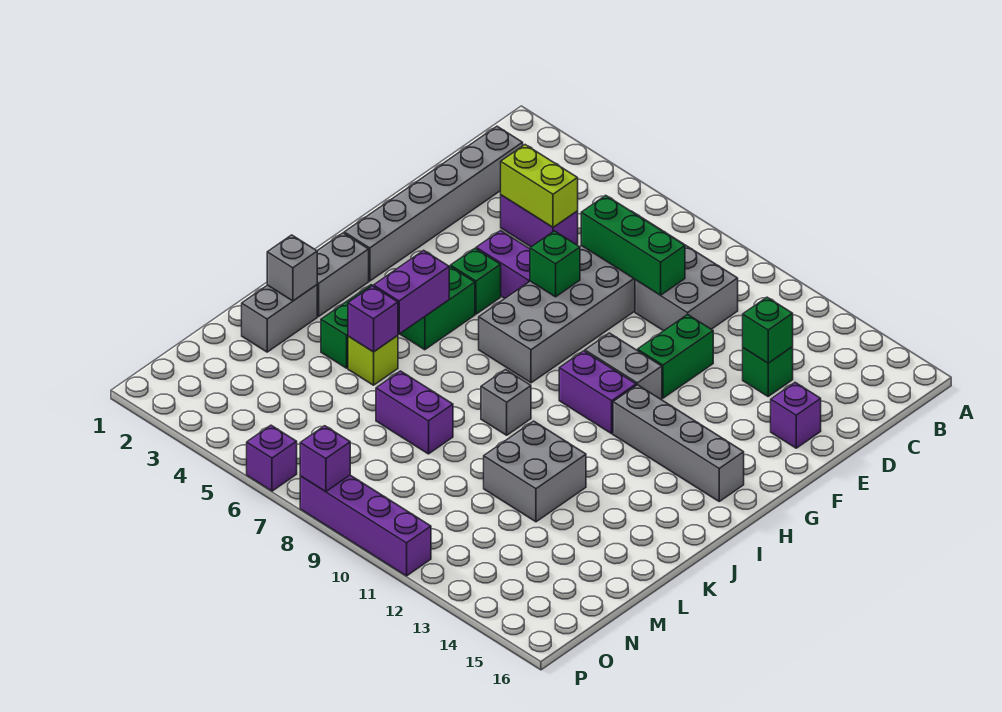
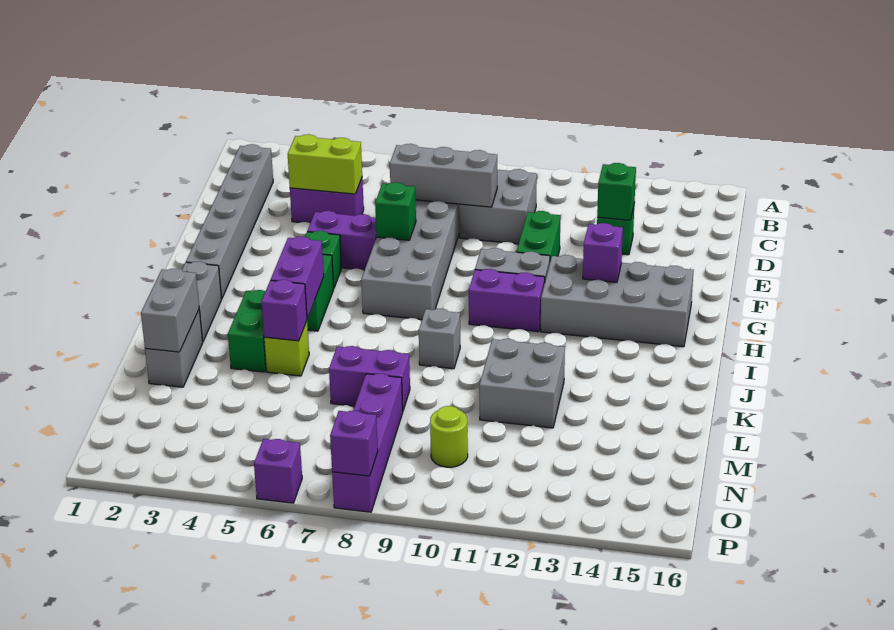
green 1x3 brick [581,195,685,295] -> grey 1x3 brick [390,144,497,207]
purple 1x1 brick [771,383,821,448] -> purple 1x1 brick moved to [583,223,623,282]
grey 1x4 brick [613,385,744,501] -> grey 2x4 brick [541,255,694,347]
grey 1x1 brick [267,235,317,301] -> grey 1x2 brick [141,269,199,352]
none -> lime 1x1 round brick [430,406,468,467]
purple 1x4 brick [300,475,431,576] -> purple 1x4 brick turned to [332,373,403,512]

